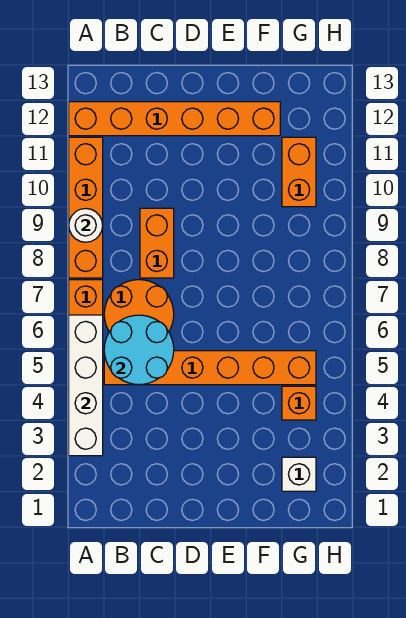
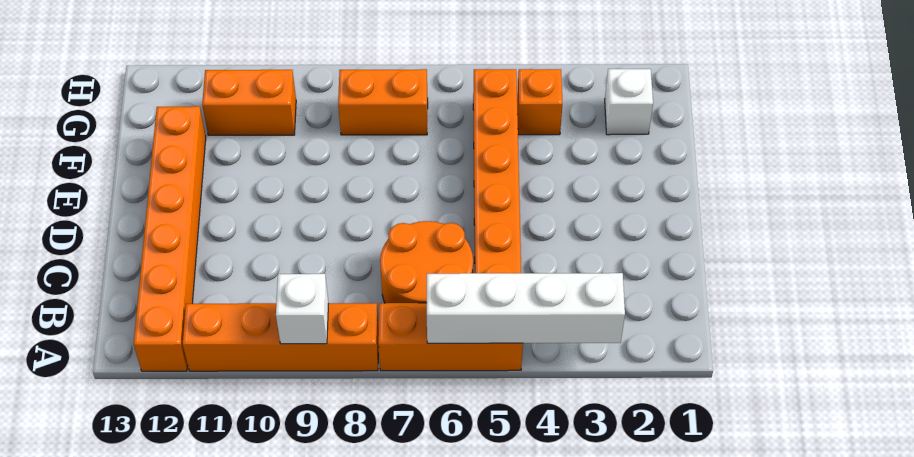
white 1x1 round brick [69,209,103,242] -> white 1x1 brick [276,274,328,344]
cyan 2x2 round brick [104,315,174,385] -> none
orange 1x2 brick [140,208,174,278] -> orange 1x2 brick moved to [338,69,428,135]

